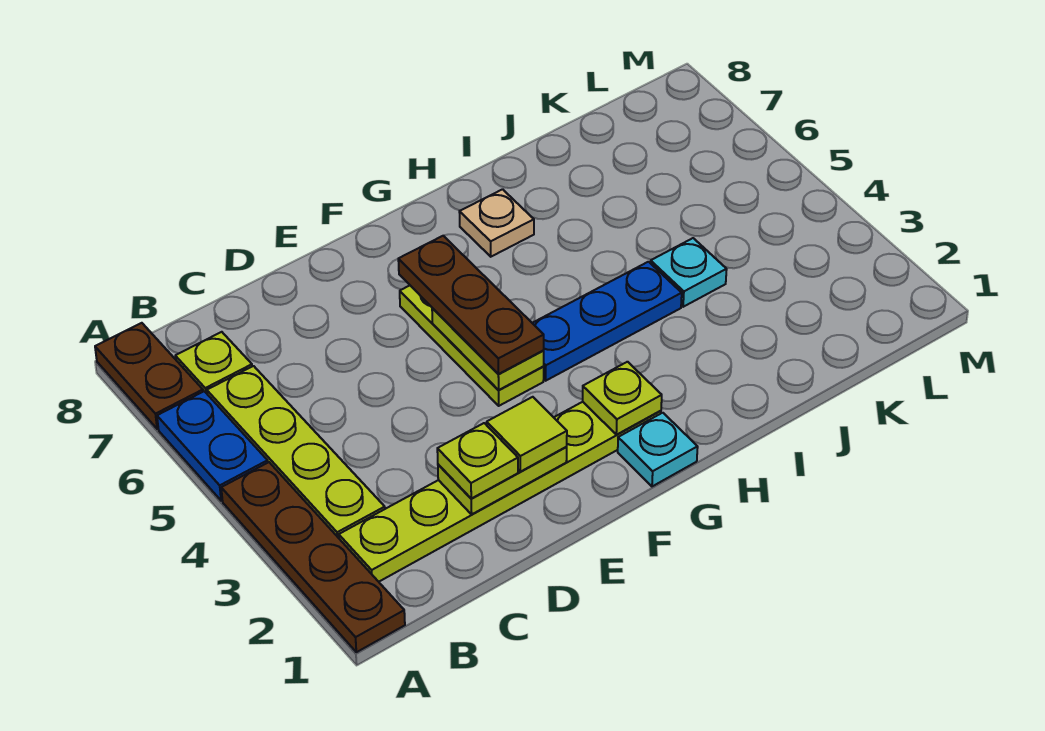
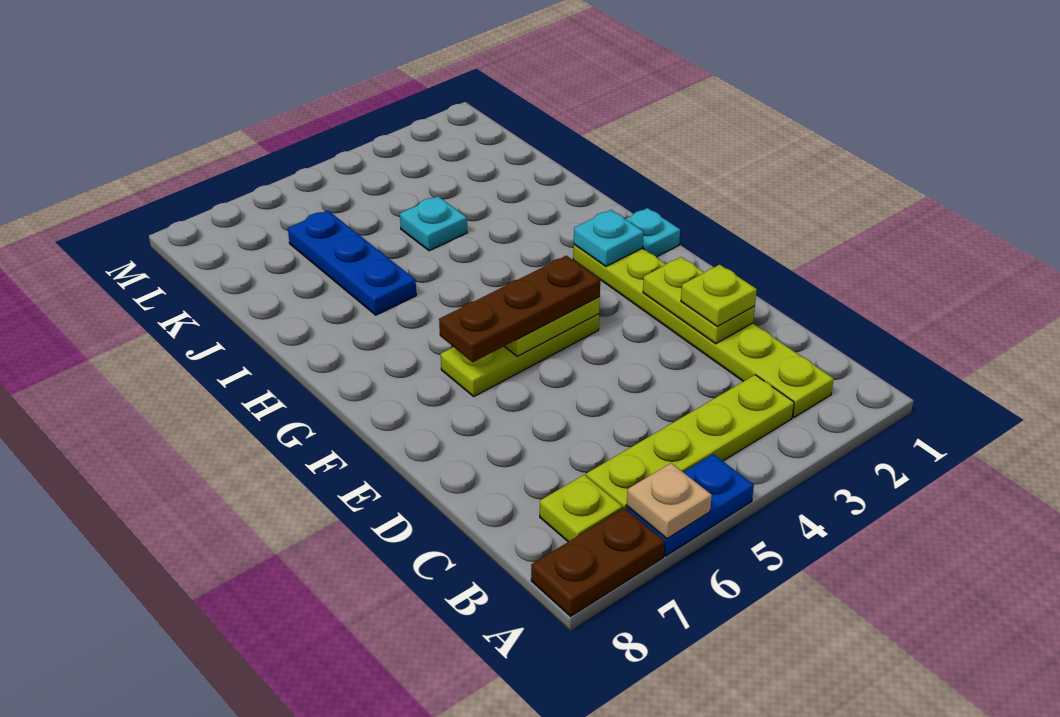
brown 1x4 plate [221,462,405,652] -> none
lime 1x1 tile [487,397,567,472] -> none
lime 1x1 plate [583,362,662,435] -> cyan 1x1 plate [574,210,644,266]
blue 1x3 plate [533,262,682,381] -> blue 1x3 plate moved to [288,210,416,315]
tan 1x1 plate [459,189,534,257] -> tan 1x1 plate moved to [627,463,712,539]

